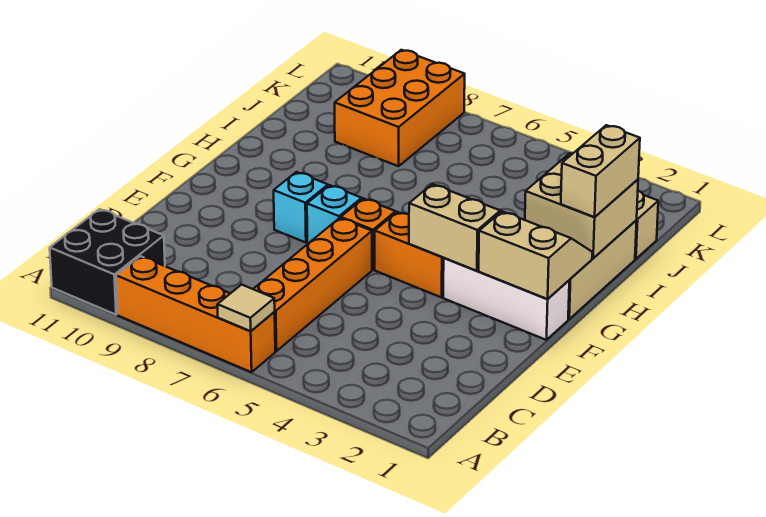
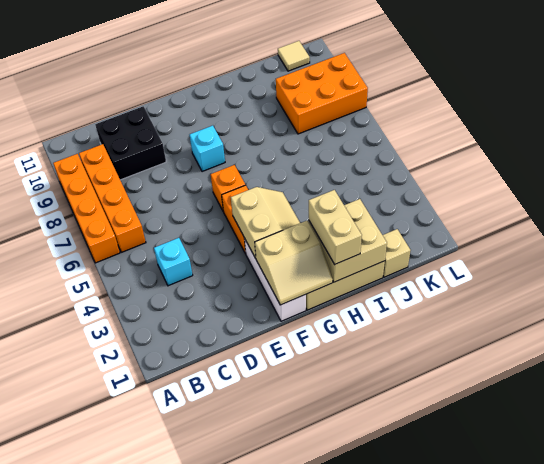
tan 1x1 tile [217,285,275,331] -> tan 1x1 tile moved to [278,41,310,71]
black 2x2 brick [50,209,165,315] -> black 2x2 brick moved to [95,106,166,180]
orange 1x4 brick [254,218,372,351] -> orange 1x4 brick turned to [79,144,146,252]
tan 2x2 slope [479,211,592,299] -> tan 2x2 slope turned to [255,221,333,305]
cyan 1x1 brick [307,185,362,243] -> cyan 1x1 brick moved to [154,238,193,286]
tan 1x2 brick [561,125,640,217] -> tan 1x2 brick turned to [309,190,362,264]

